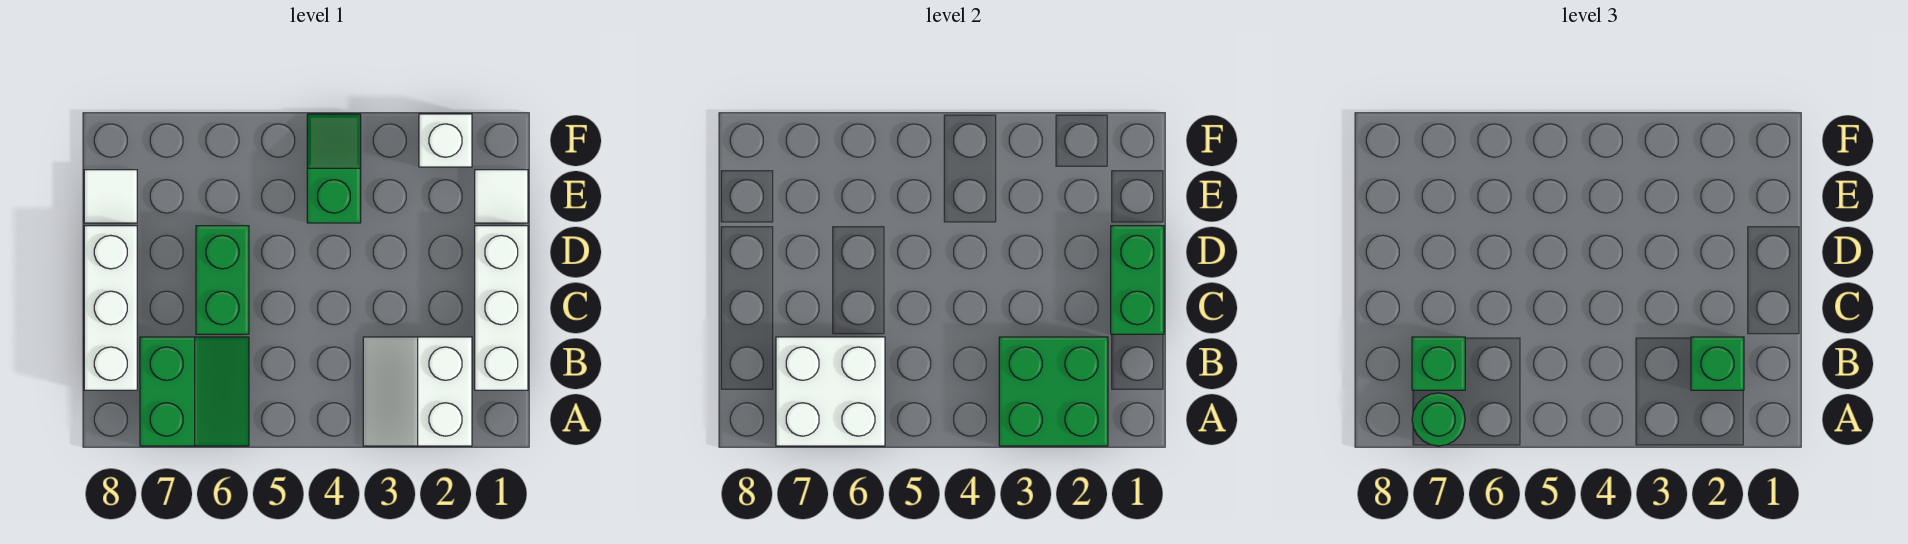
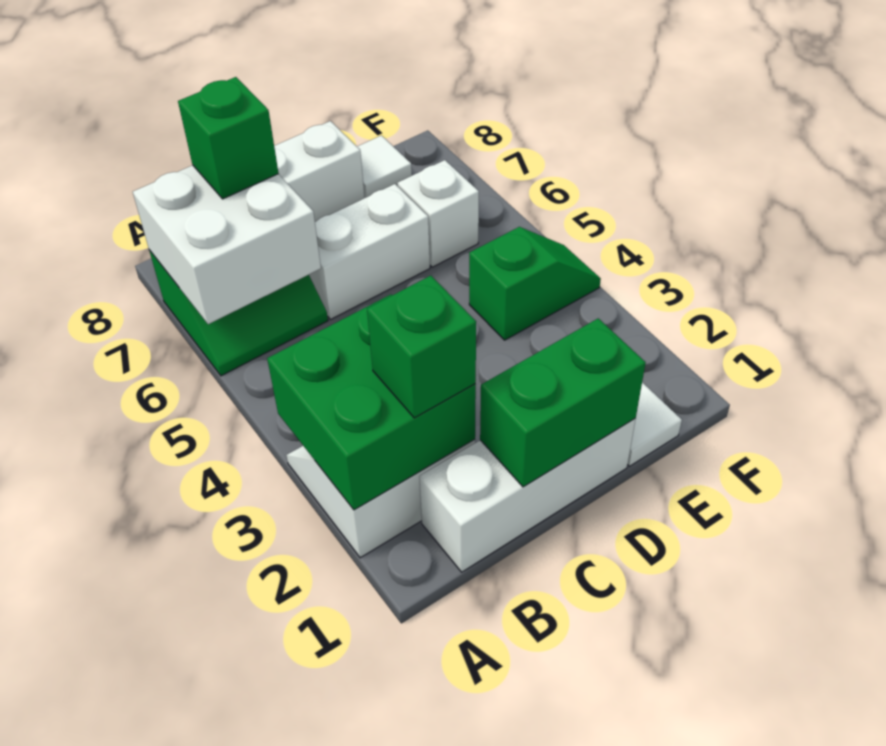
green 1x1 round brick [1412,393,1465,446] -> none
green 1x2 brick [196,226,249,334] -> white 1x2 brick [309,184,430,320]
white 1x1 brick [419,114,472,167] -> white 1x1 brick moved to [397,160,479,267]

